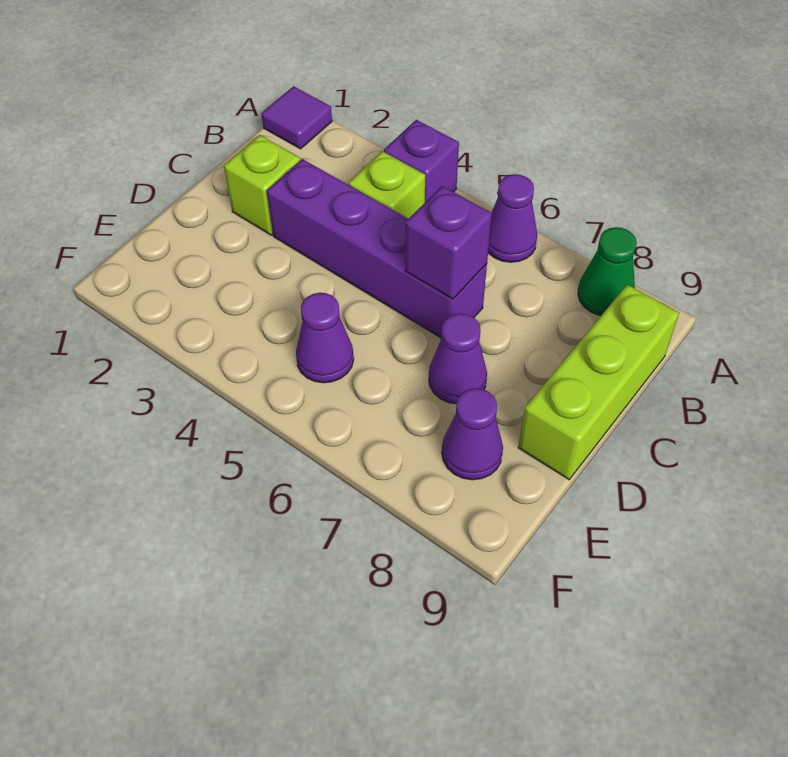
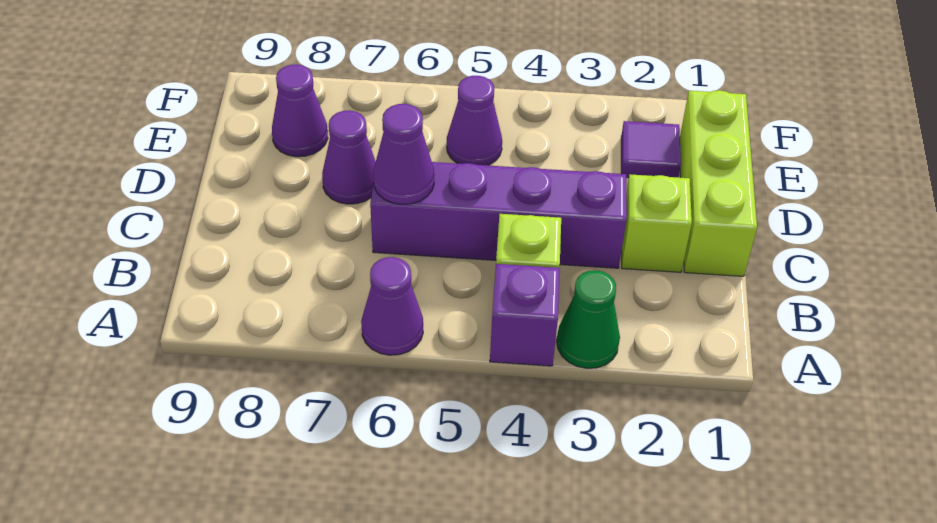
purple 1x1 tile [261,86,332,149] -> purple 1x1 tile moved to [621,121,681,178]
green 1x1 cone [578,227,637,316] -> green 1x1 cone moved to [557,270,620,368]
lime 1x3 brick [518,285,679,480] -> lime 1x3 brick moved to [680,90,757,276]
purple 1x1 brick [405,186,492,299] -> purple 1x1 cone [373,104,434,204]

